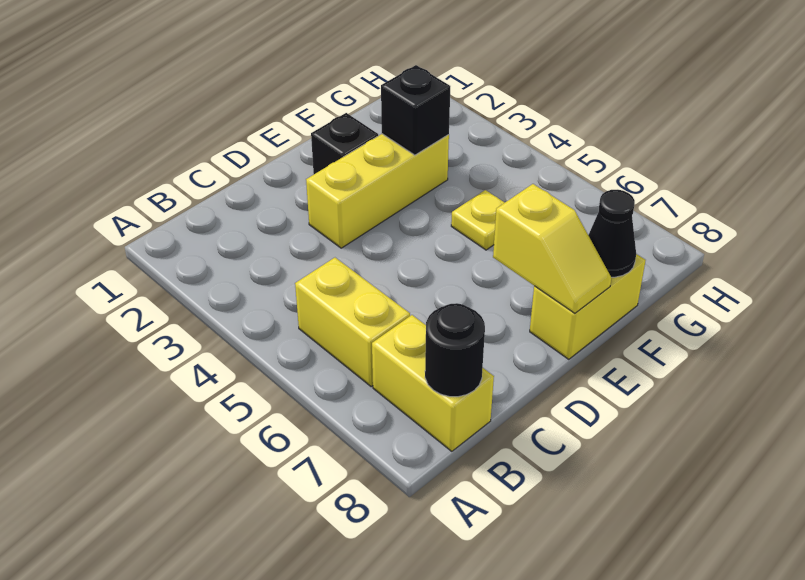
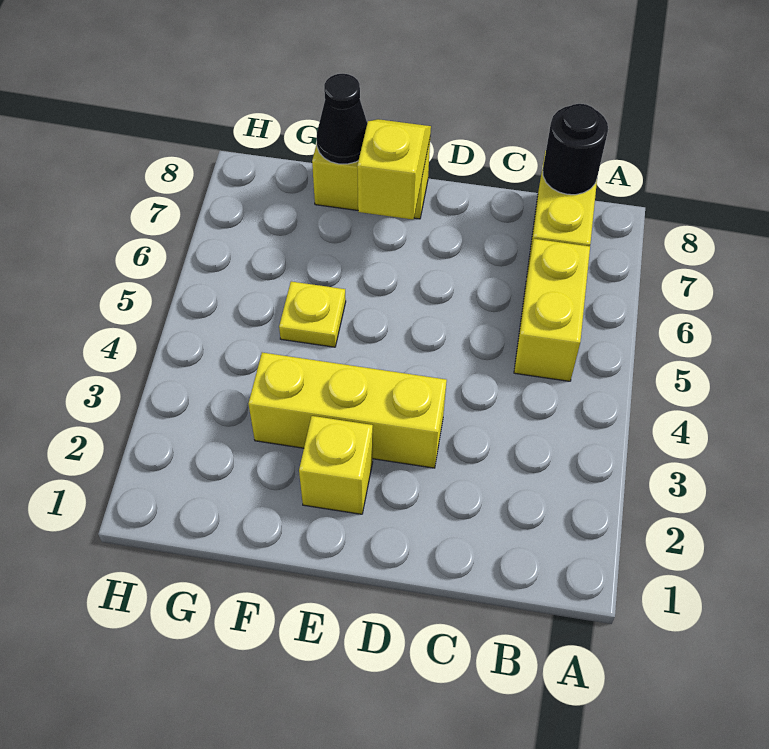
black 1x1 brick [311,113,378,174] -> yellow 1x1 brick [299,416,373,514]
black 1x1 brick [381,65,450,155] -> none

